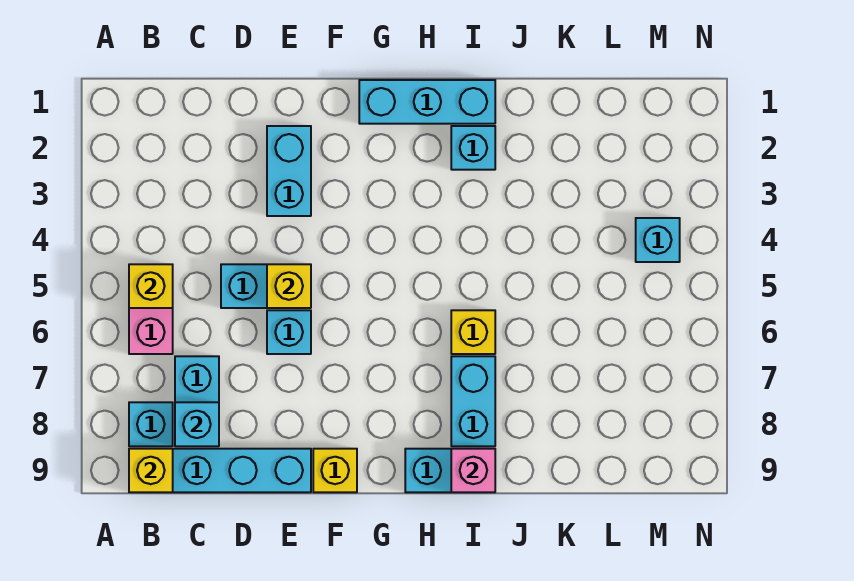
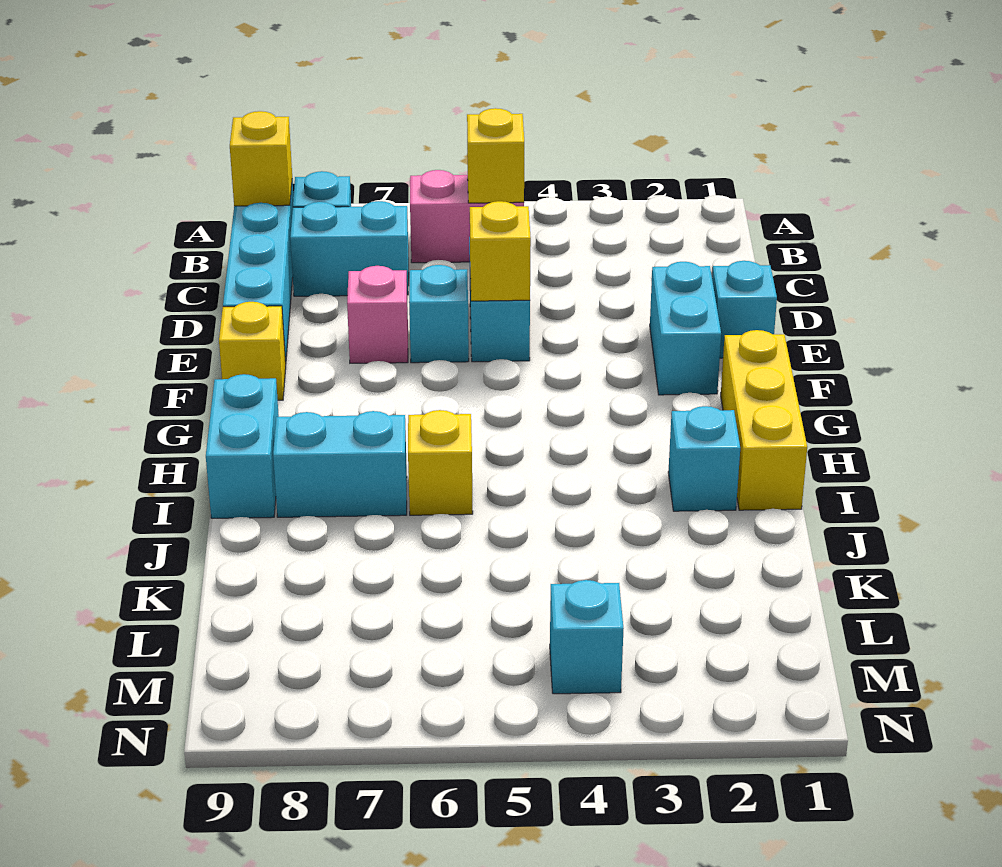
cyan 1x1 brick [175,402,219,446] -> cyan 1x1 brick moved to [712,261,777,358]
cyan 1x2 brick [267,126,311,216] -> cyan 1x2 brick turned to [650,262,721,395]
cyan 1x3 brick [359,80,495,124] -> yellow 1x3 brick [721,330,807,510]
pink 1x1 brick [451,449,495,492] -> pink 1x1 brick moved to [347,266,408,363]

